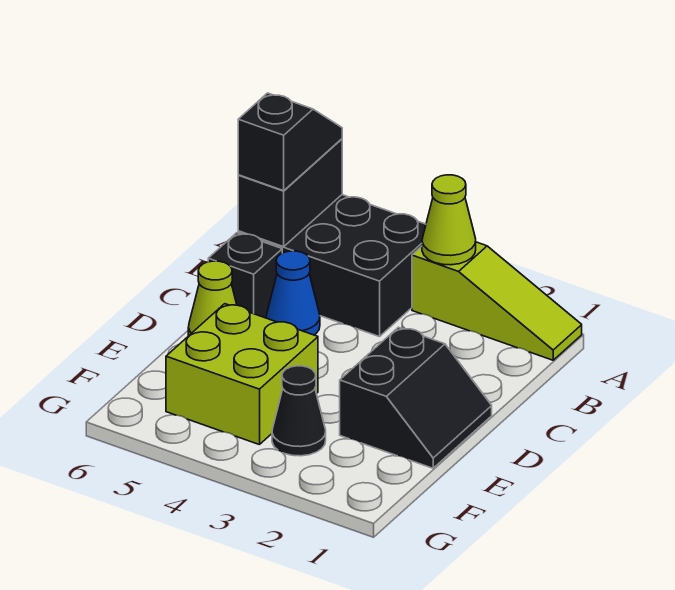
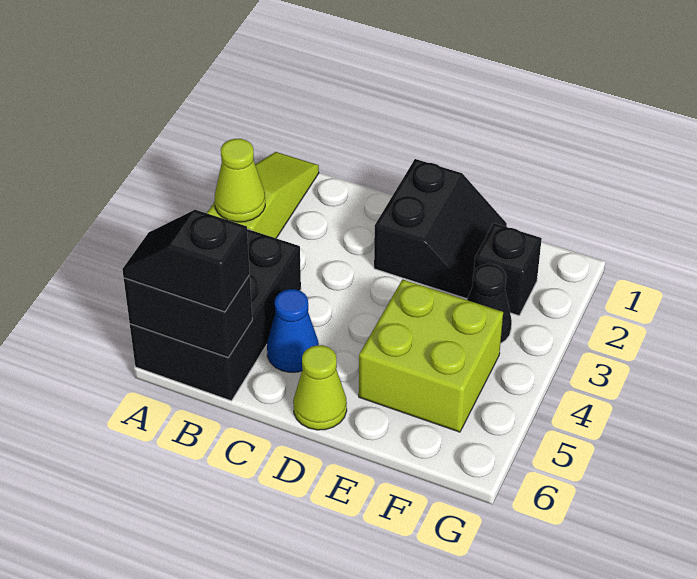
black 1x1 brick [208,233,282,318] -> black 1x1 brick moved to [474,223,542,315]
black 2x2 slope [340,327,492,468] -> black 2x2 slope turned to [374,159,507,299]

